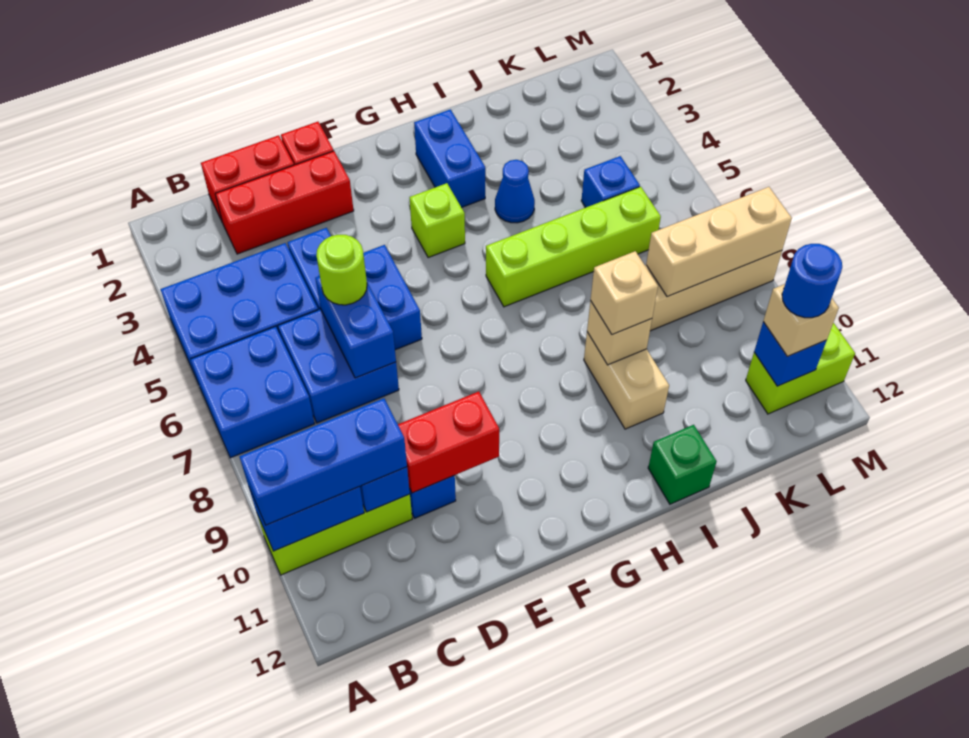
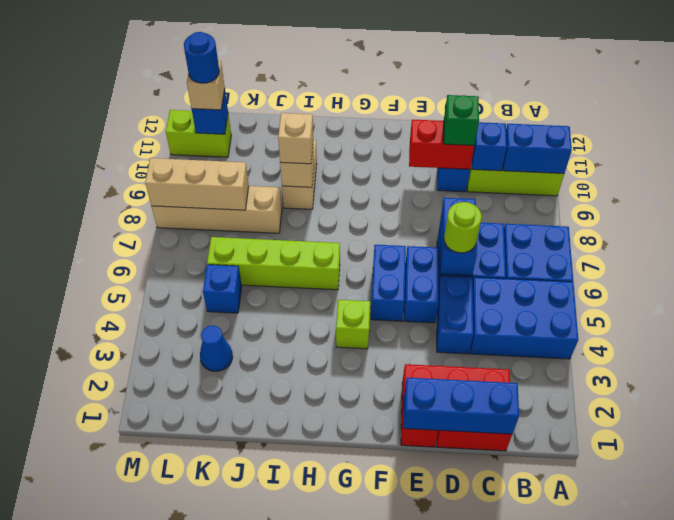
blue 1x3 brick [239,398,407,525] -> blue 1x3 brick moved to [403,378,519,434]
blue 1x2 brick [414,109,485,207] -> blue 1x2 brick moved to [371,245,406,321]
blue 1x1 cone [495,160,535,223] -> blue 1x1 cone moved to [200,325,233,371]
green 1x1 brick [648,425,717,504] -> green 1x1 brick moved to [444,95,479,145]

